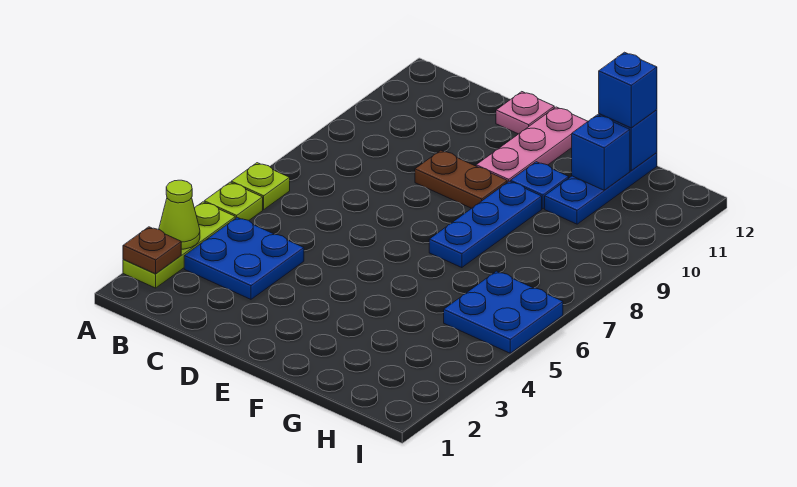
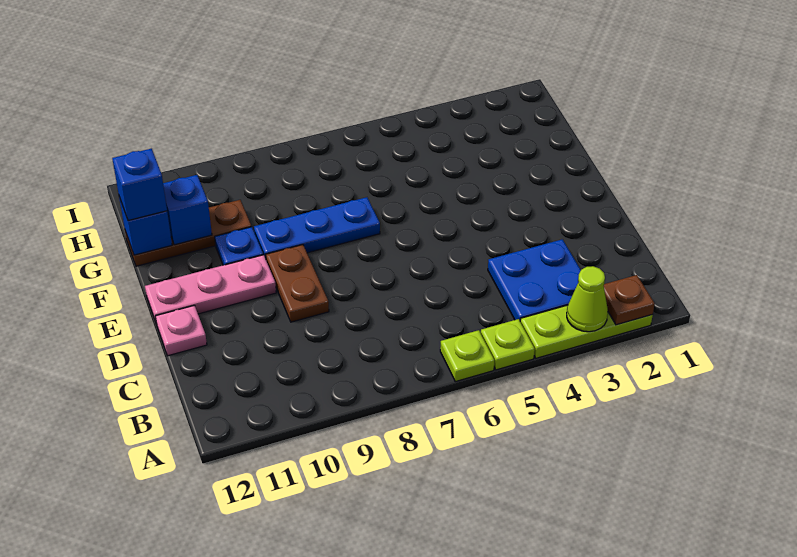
blue 1x3 plate [545,153,657,224] -> brown 1x3 plate [125,200,251,266]
blue 2x2 plate [444,271,563,353] -> none

